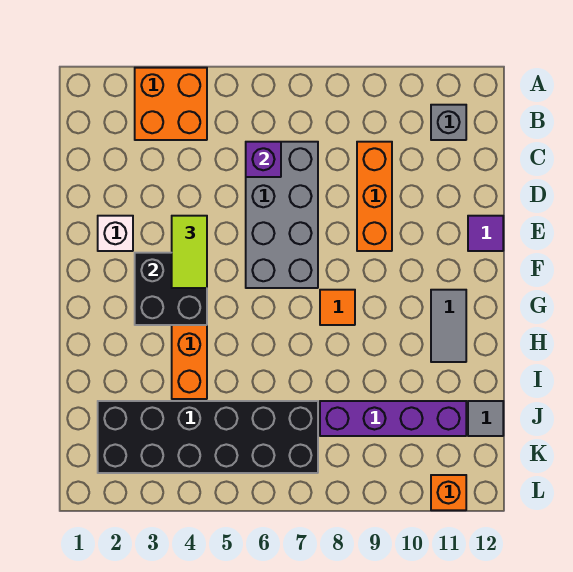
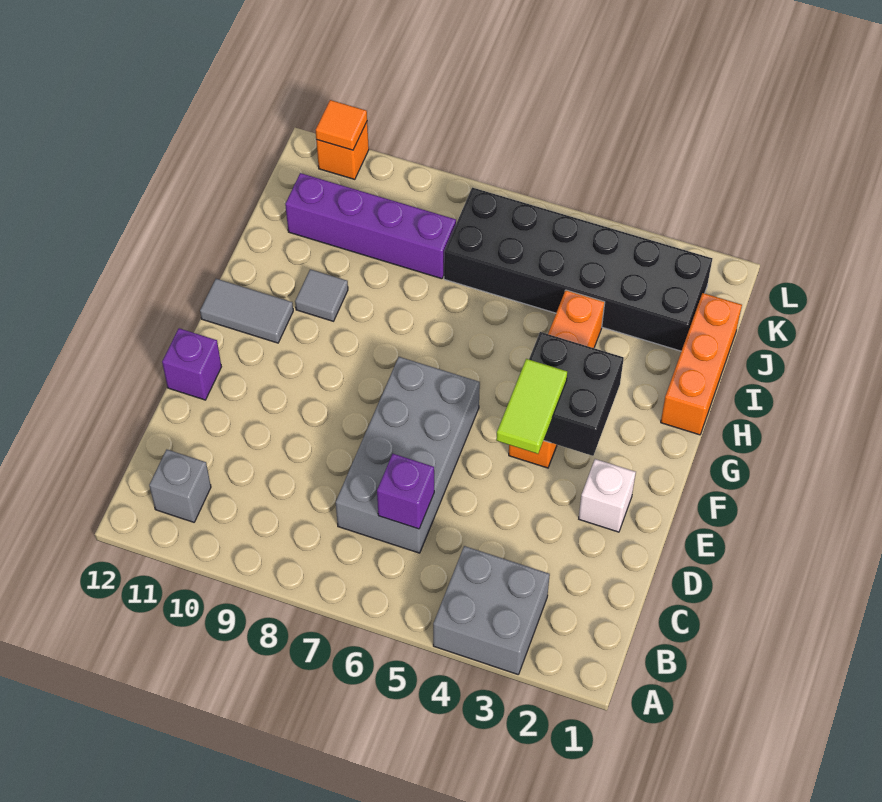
orange 2x2 brick [135,68,207,140] -> grey 2x2 brick [433,546,550,674]
orange 1x3 brick [357,142,392,251] -> orange 1x3 brick moved to [661,293,742,435]
purple 1x1 tile [468,216,503,251] -> purple 1x1 brick [162,328,221,400]
orange 1x1 tile [320,290,355,325] -> orange 1x1 tile moved to [316,100,367,150]
grey 1x2 tile [431,290,466,362] -> grey 1x2 tile turned to [200,279,293,343]
grey 1x1 tile [468,401,503,436] -> grey 1x1 tile moved to [295,269,348,321]

